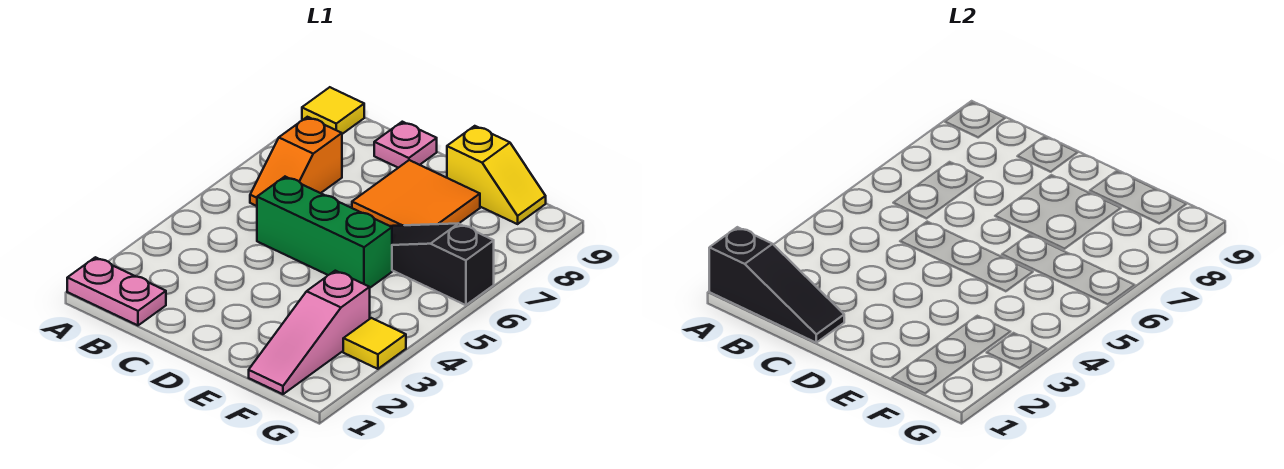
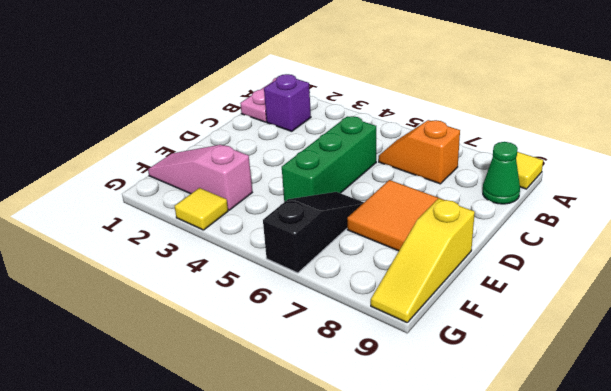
black 1x3 slope [709,227,844,343] -> none
none -> purple 1x1 brick [264,74,311,131]
none -> green 1x1 cone [483,142,520,204]
pink 1x1 plate [374,122,437,168] -> none
yellow 1x2 slope [447,126,546,224] -> yellow 1x3 slope [371,198,475,323]

